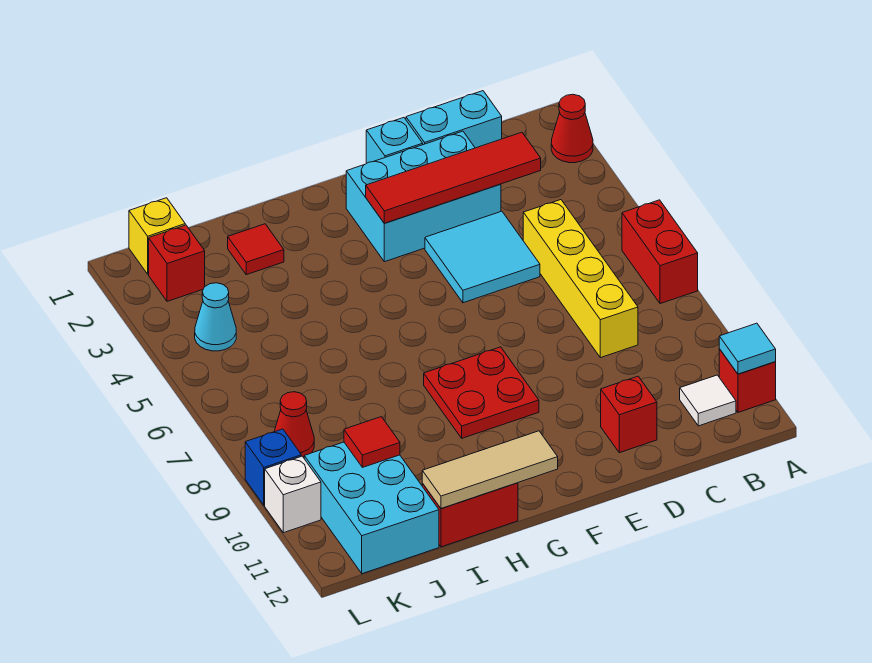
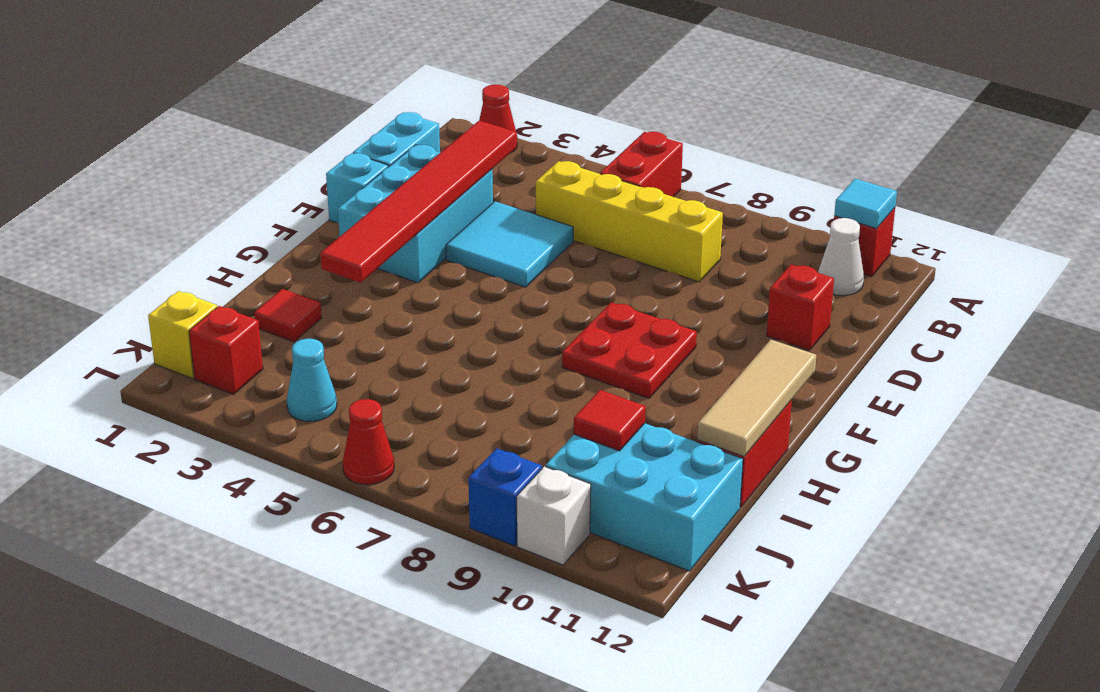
red 1x2 brick [622,200,698,304] -> red 1x2 brick turned to [600,132,683,197]
white 1x1 tile [680,375,736,426] -> white 1x1 cone [818,218,864,296]
red 1x4 tile [366,132,541,223] -> red 1x6 tile [320,121,517,283]
red 1x1 cone [274,392,314,458] -> red 1x1 cone moved to [343,399,394,485]

